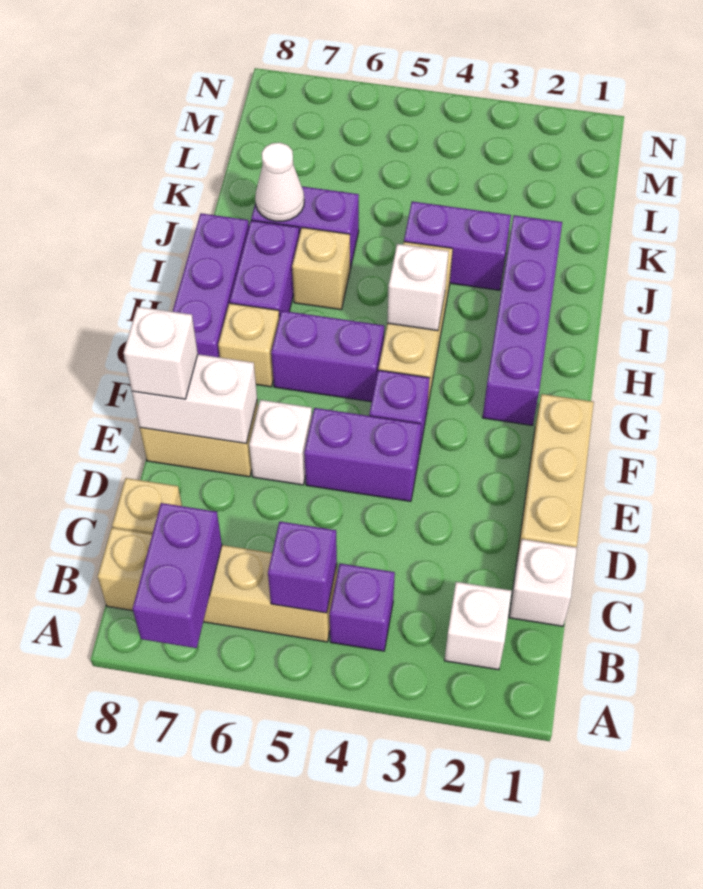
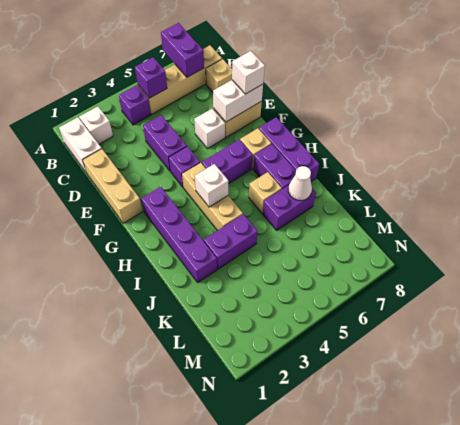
white 1x1 brick [509,539,577,626] -> white 1x2 brick [59,117,102,173]
purple 1x2 brick [304,408,421,501] -> purple 1x2 brick turned to [143,115,187,171]

